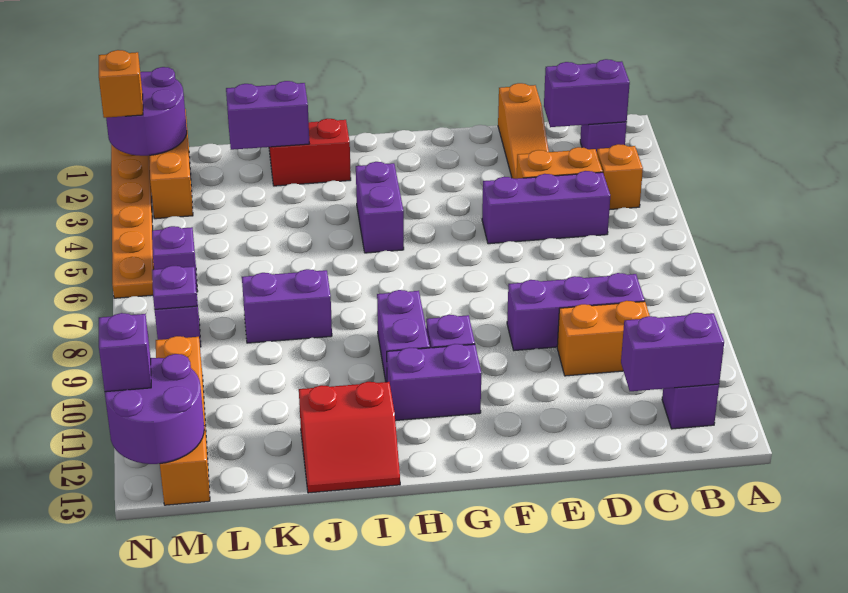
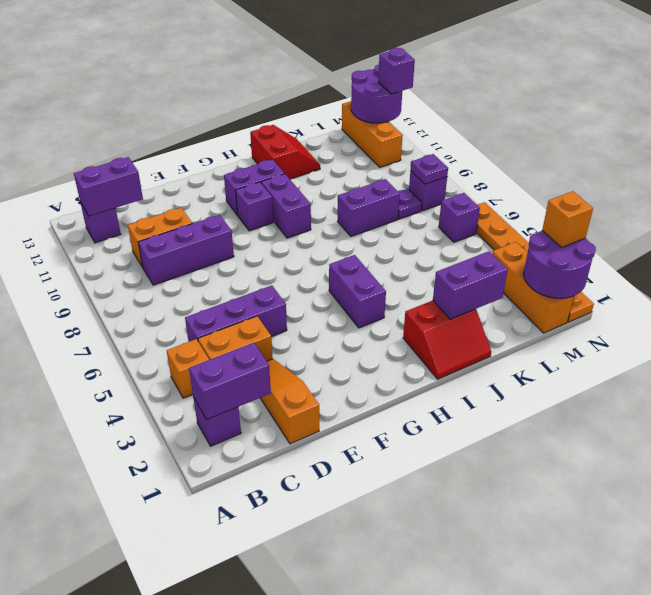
red 2x2 slope [299,382,400,493] -> red 2x2 slope turned to [250,125,320,179]
none -> purple 1x1 plate [398,189,422,219]
orange 1x4 brick [156,336,210,505] -> orange 1x3 brick [342,101,403,167]

